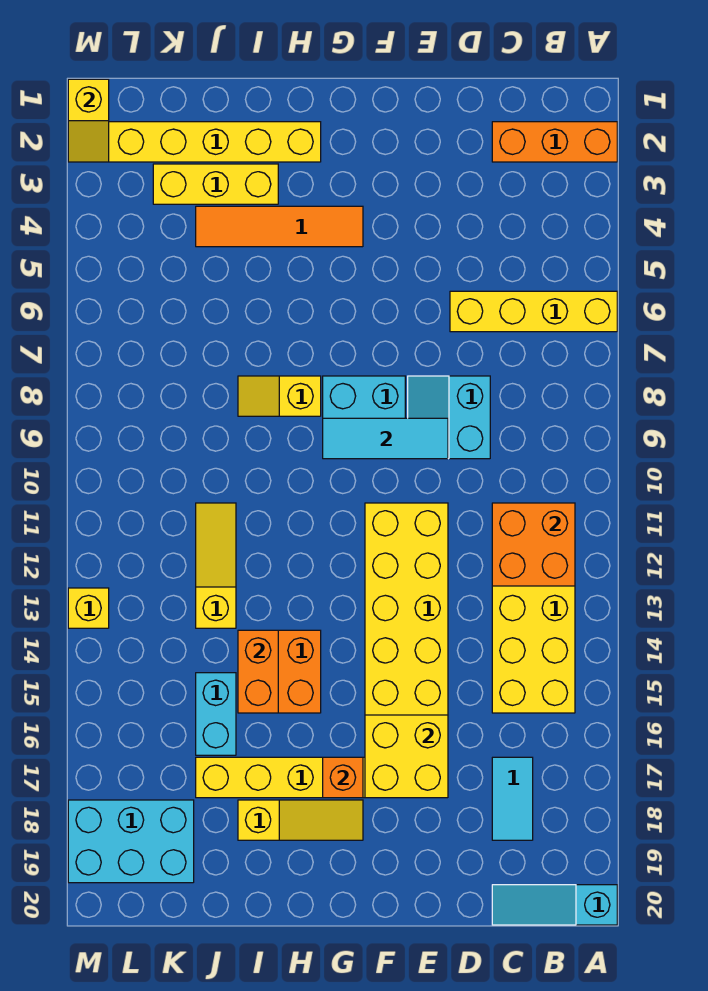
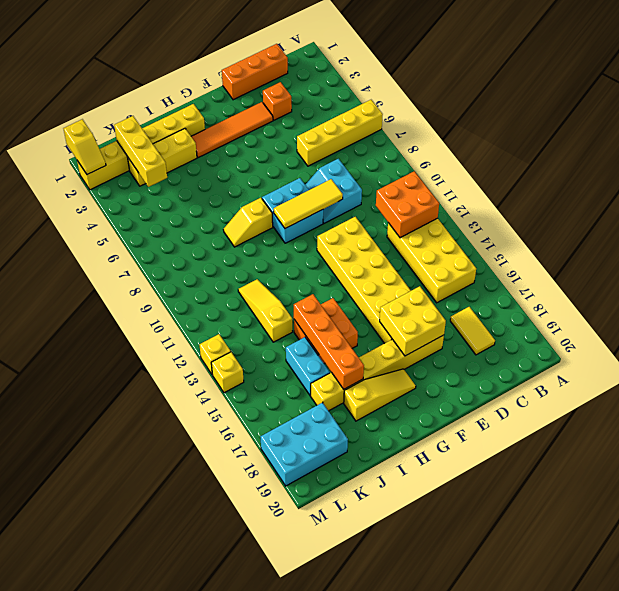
orange 1x3 brick [492,122,617,162] -> orange 1x3 brick moved to [222,44,288,100]
cyan 1x3 slope [492,885,617,925] -> none
cyan 1x2 tile [492,757,533,840] -> yellow 1x2 tile [450,307,495,355]
cyan 1x3 tile [323,418,448,459] -> yellow 1x3 tile [274,179,343,228]
orange 1x4 tile [196,206,363,247] -> orange 1x4 tile moved to [191,102,273,158]
orange 1x1 brick [323,757,363,798] -> orange 1x1 brick moved to [263,82,292,120]
orange 1x2 brick [238,630,278,713] -> orange 1x4 brick [294,294,364,389]
none -> yellow 1x3 brick [114,116,167,187]
none -> yellow 1x1 brick [211,352,244,393]

